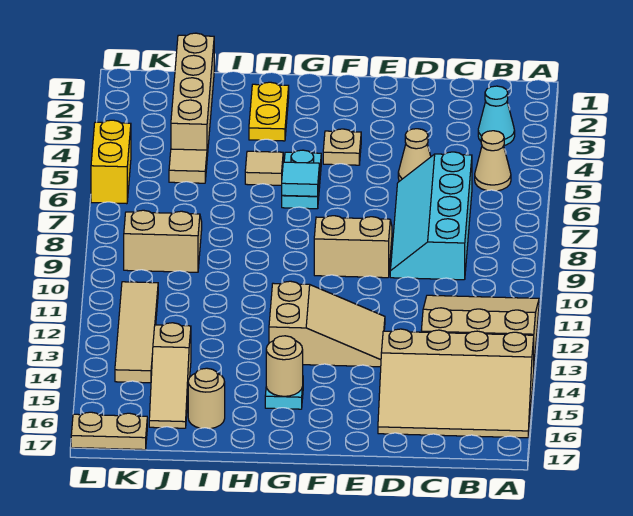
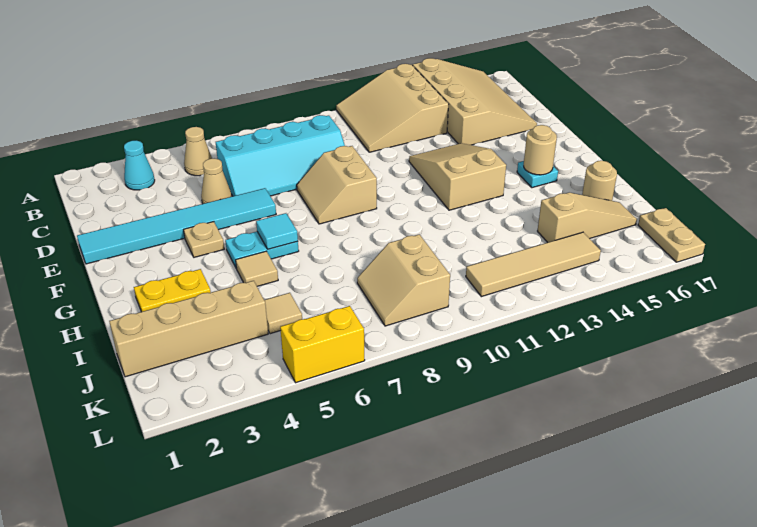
none -> cyan 1x6 tile [77,188,276,264]

